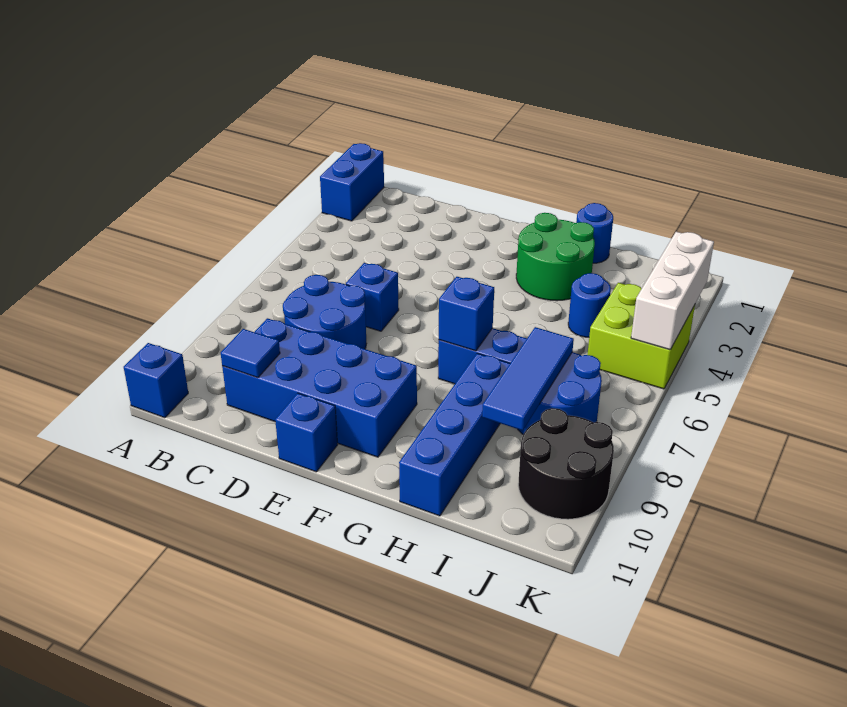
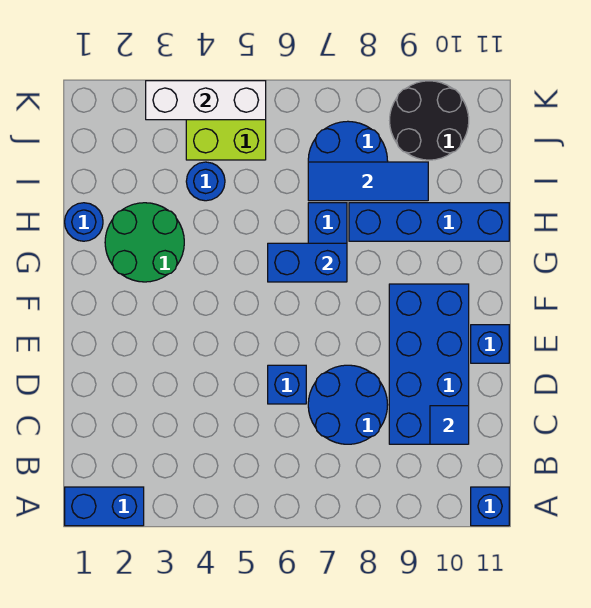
blue 1x1 brick [439,277,494,351] -> blue 1x2 brick [268,243,347,282]

